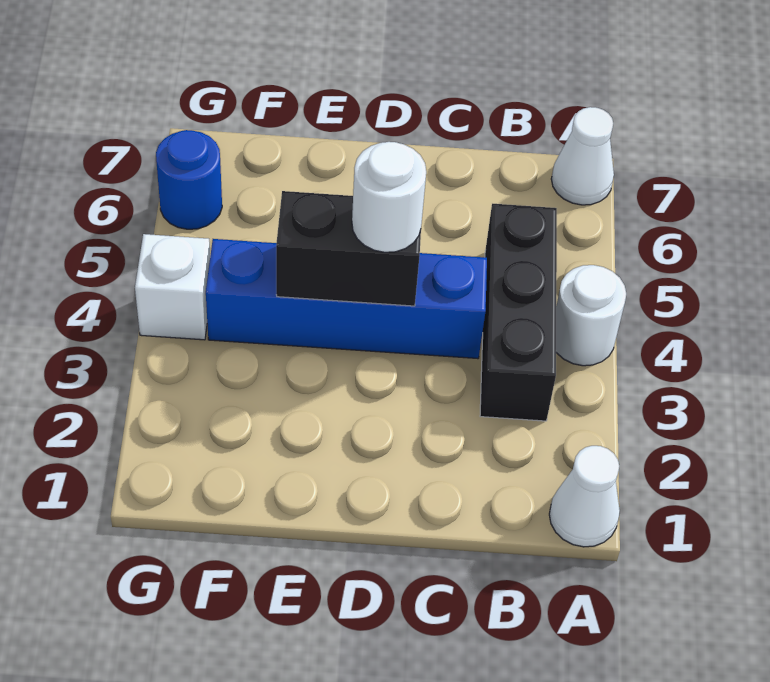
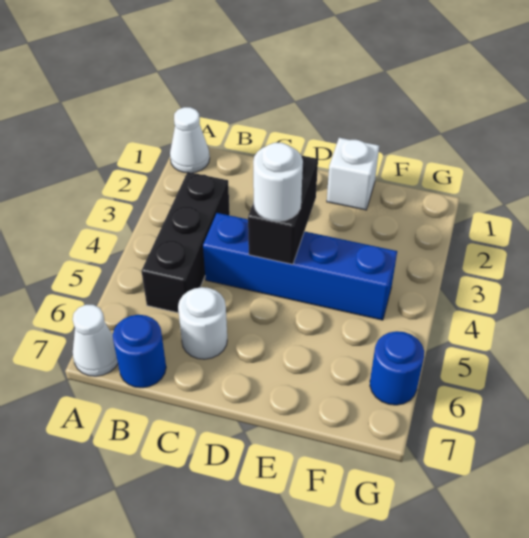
white 1x1 round brick [556,265,626,366] -> white 1x1 round brick moved to [178,287,227,359]
none -> blue 1x1 round brick [113,315,166,388]
black 1x2 brick [276,191,421,306] -> black 1x2 brick turned to [248,156,318,264]
white 1x1 brick [135,234,210,340] -> white 1x1 brick moved to [327,138,379,210]

